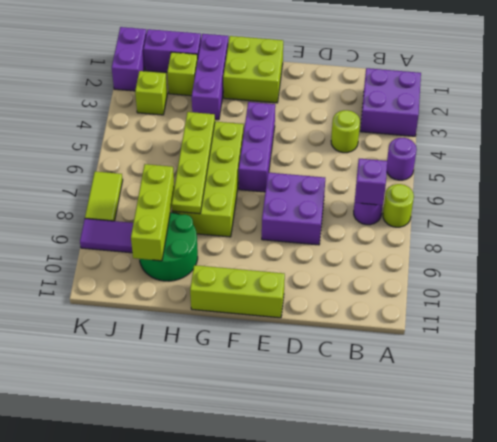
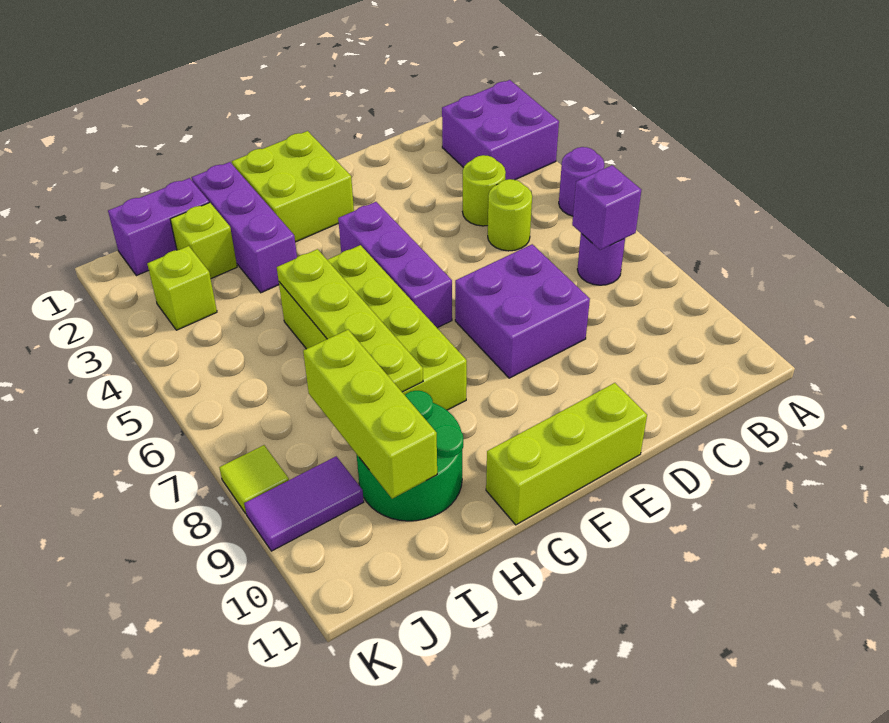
lime 1x1 round brick [383,184,414,227] -> lime 1x1 round brick moved to [488,179,532,251]
purple 1x2 brick [112,27,147,91] -> none
lime 1x2 tile [85,171,123,221] -> lime 1x1 tile [219,445,289,514]

